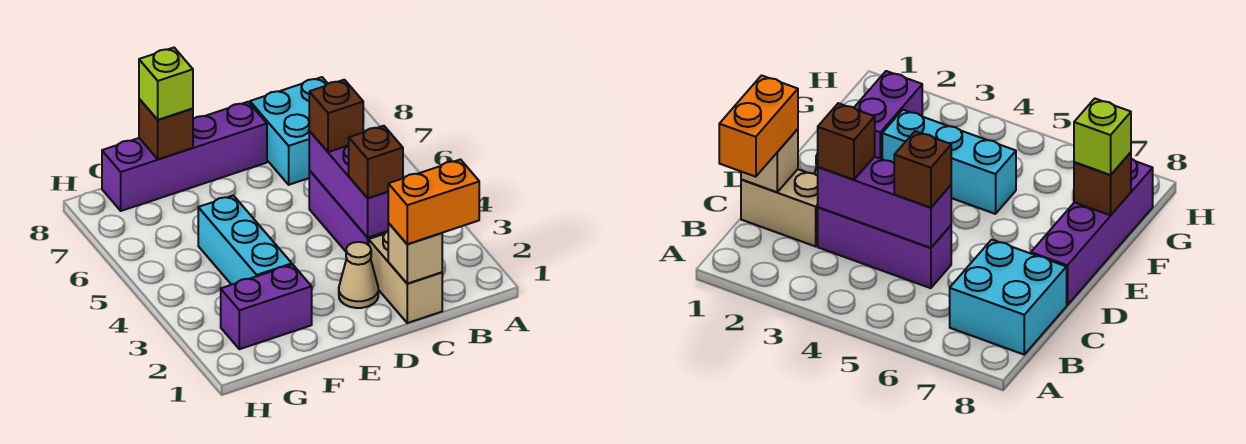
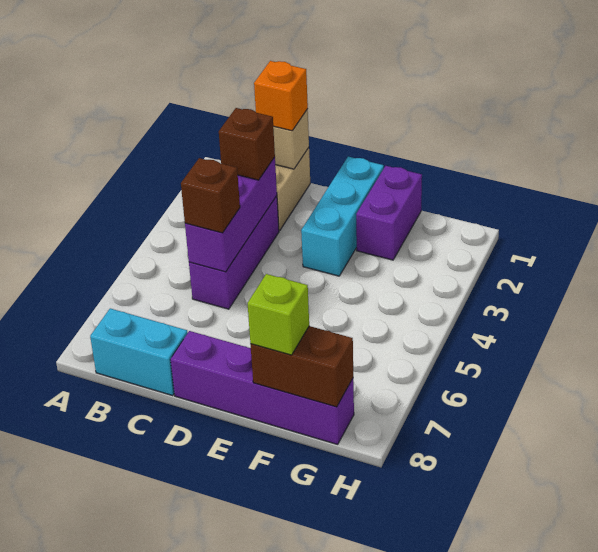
orange 1x2 brick [388,160,479,244] -> orange 1x1 brick [254,61,308,131]
cyan 2x2 brick [250,77,328,185] -> cyan 1x2 brick [90,308,188,395]
tan 1x1 cone [339,242,378,308] -> none
purple 1x2 brick [221,264,312,349] -> purple 1x2 brick turned to [356,166,422,260]
cyan 1x3 brick [198,195,292,285] -> cyan 1x3 brick moved to [301,157,384,276]
brown 1x1 brick [139,99,193,159] -> brown 1x2 brick [250,326,353,407]

